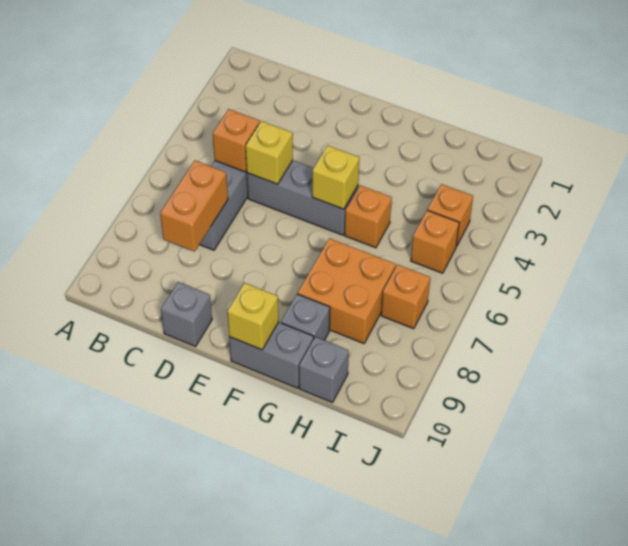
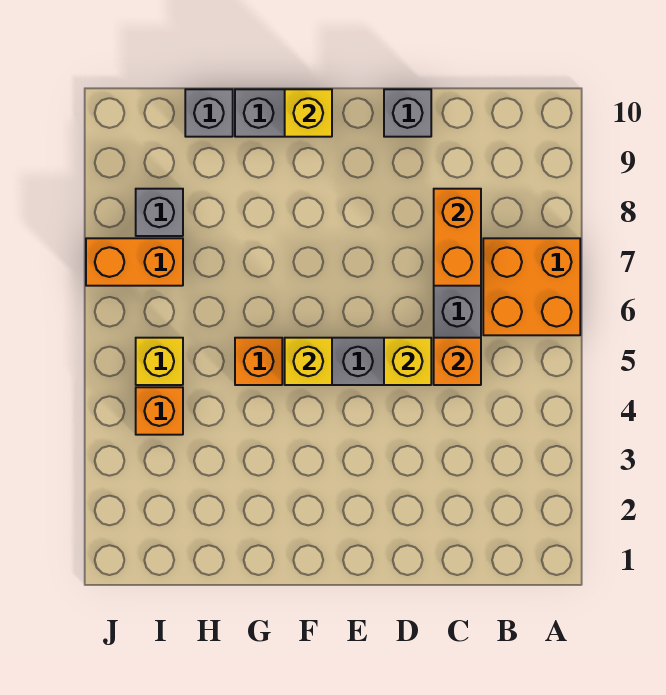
orange 2x2 brick [298,238,396,344] -> orange 2x2 brick moved to [483,238,580,335]
grey 1x1 brick [281,294,330,340] -> grey 1x1 brick moved to [136,189,183,236]
orange 1x1 brick [411,210,459,273] -> yellow 1x1 brick [136,338,183,385]
orange 1x1 brick [381,265,430,329] -> orange 1x2 brick [86,238,183,286]

